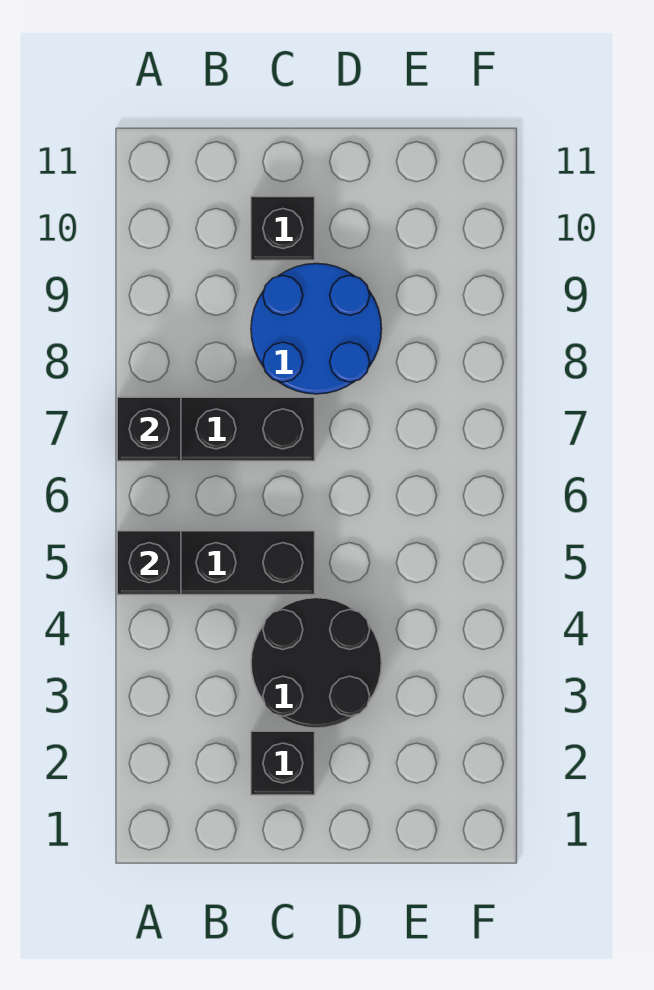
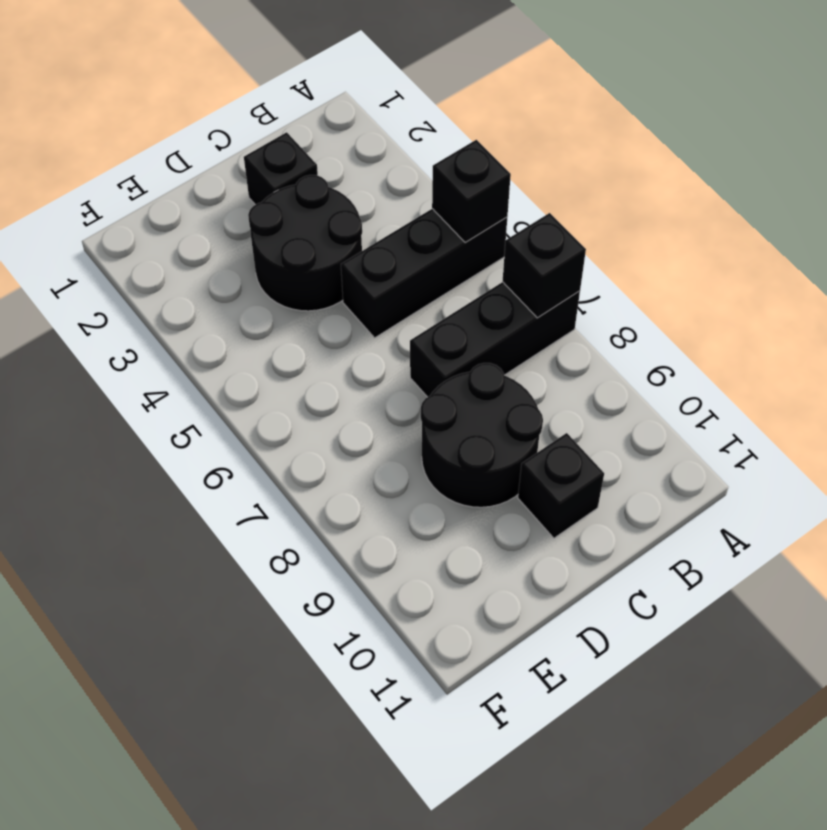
blue 2x2 round brick [251,264,382,394] -> black 2x2 round brick [421,363,543,507]

